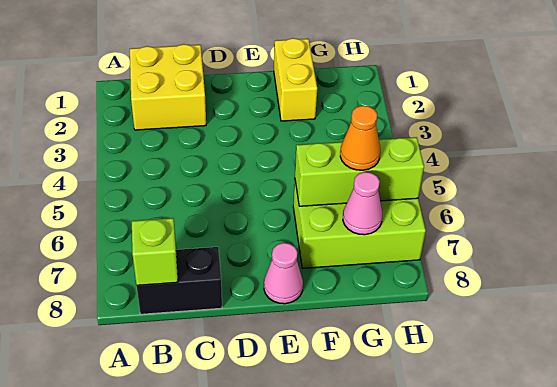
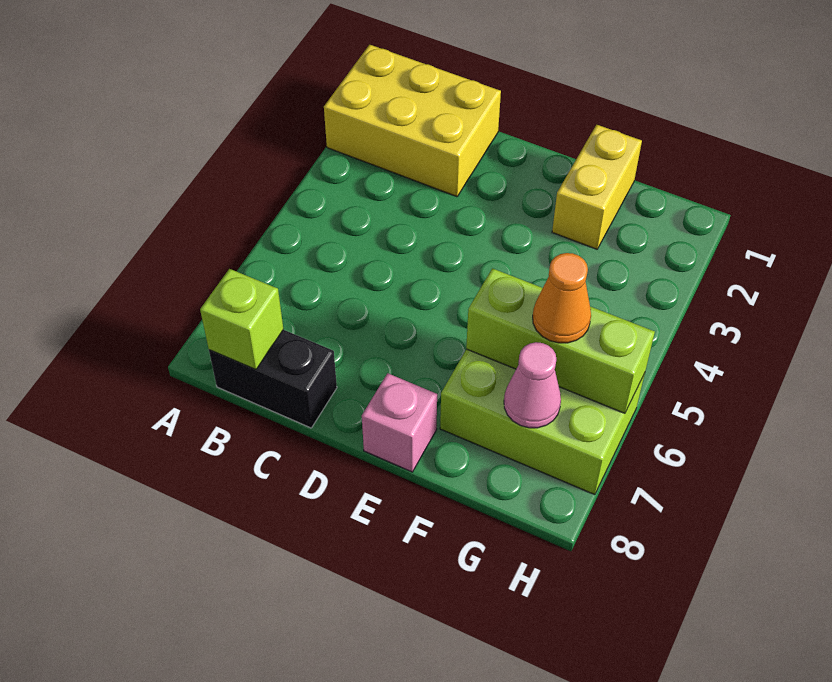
yellow 2x2 brick [130,44,206,130] -> yellow 2x3 brick [324,45,501,197]
pink 1x1 cone [264,243,303,304] -> pink 1x1 brick [362,373,437,472]

